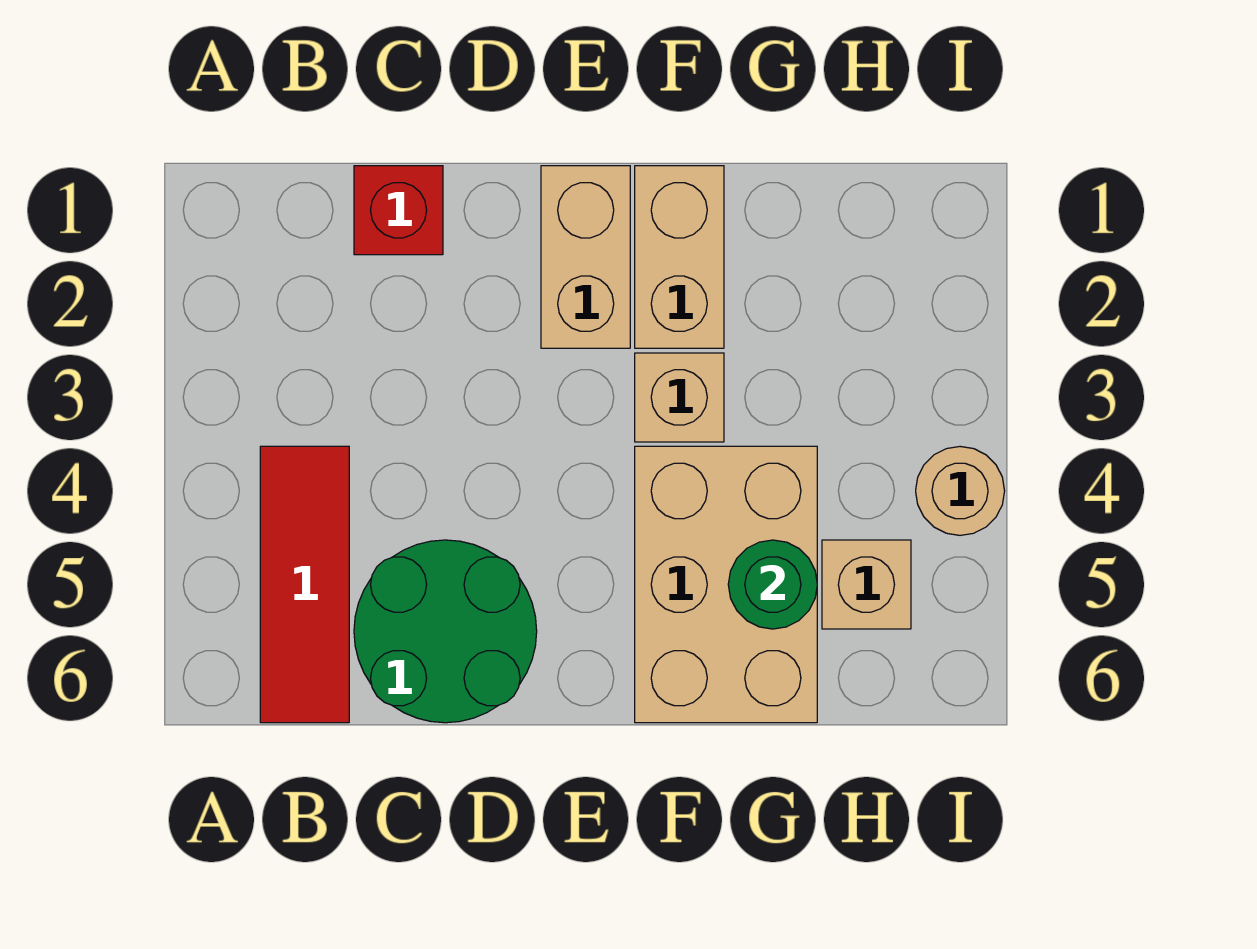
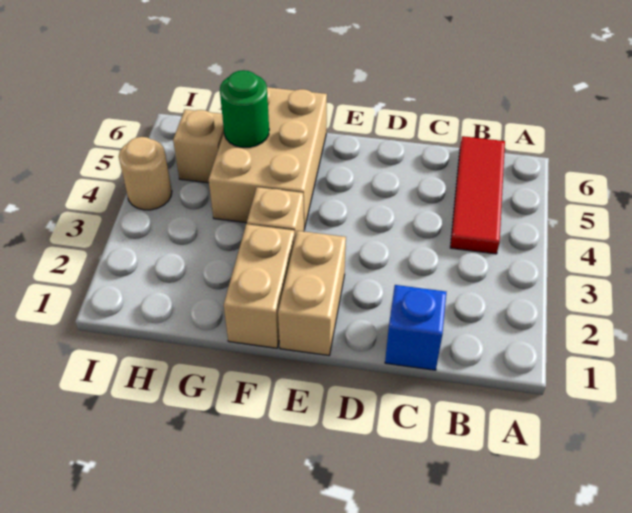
red 1x1 brick [354,166,443,255] -> blue 1x1 brick [385,285,447,370]
green 2x2 round brick [354,540,537,723] -> none

